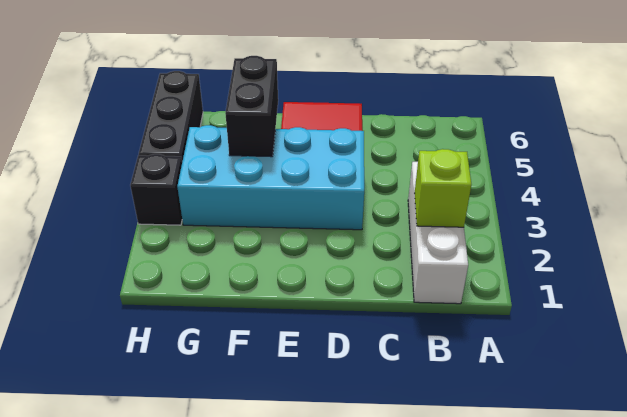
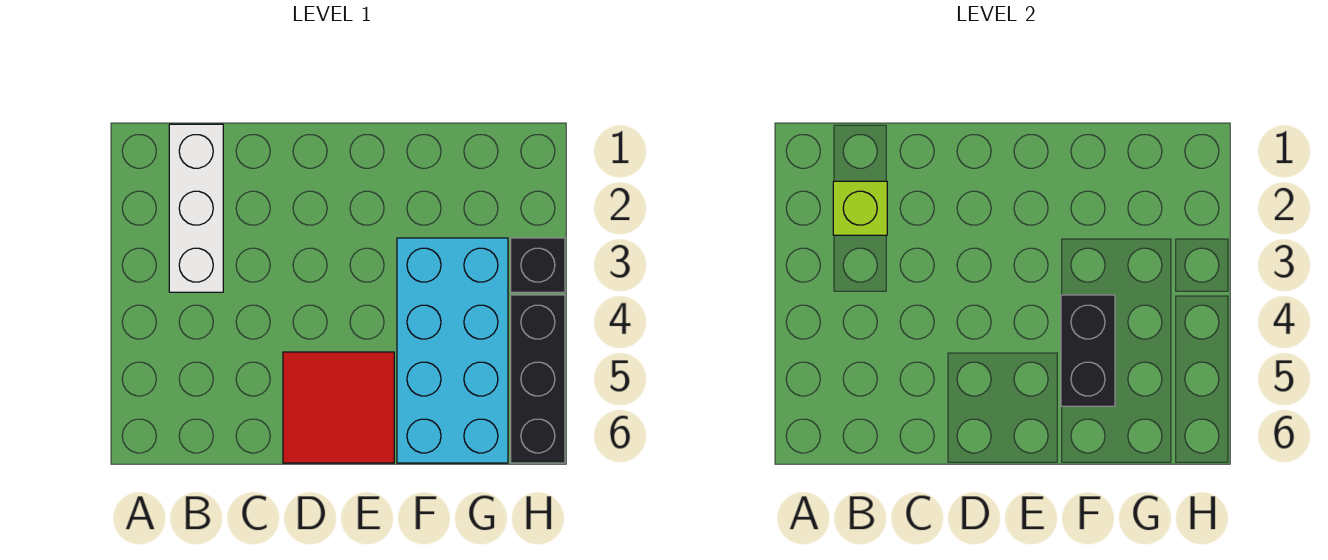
cyan 2x4 brick [177,125,364,230] -> cyan 2x4 brick turned to [397,238,508,463]

